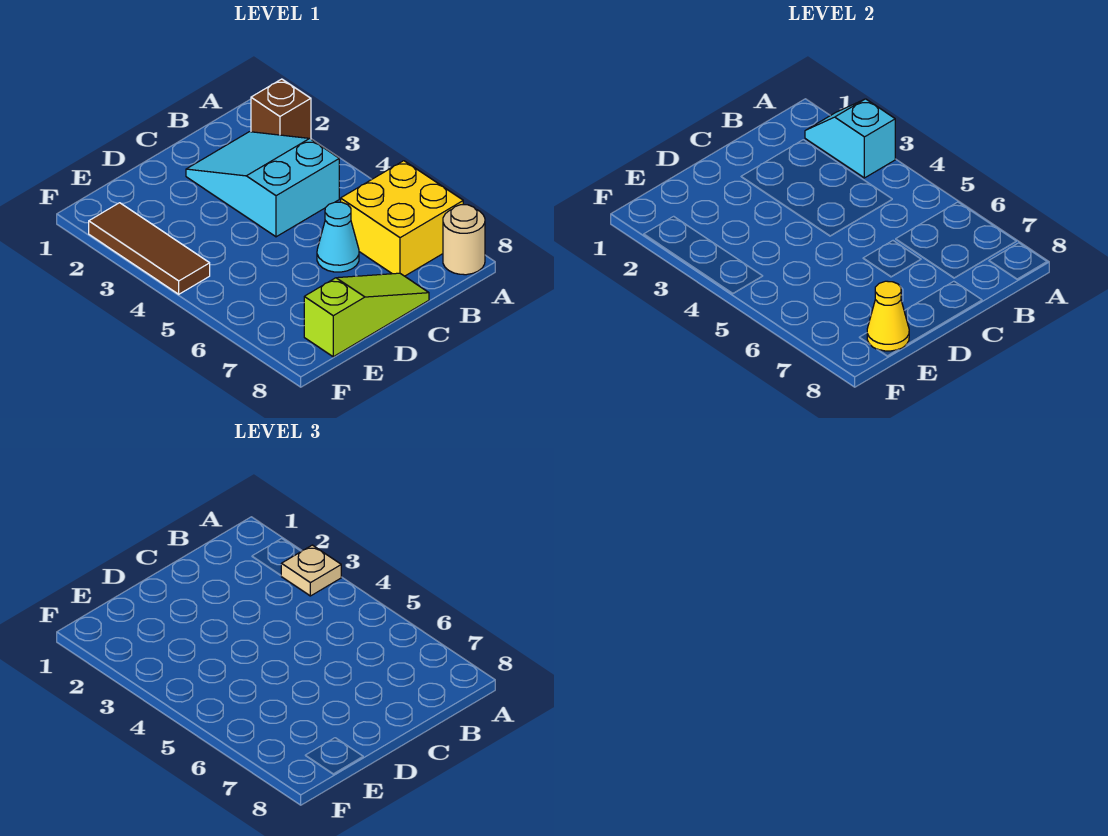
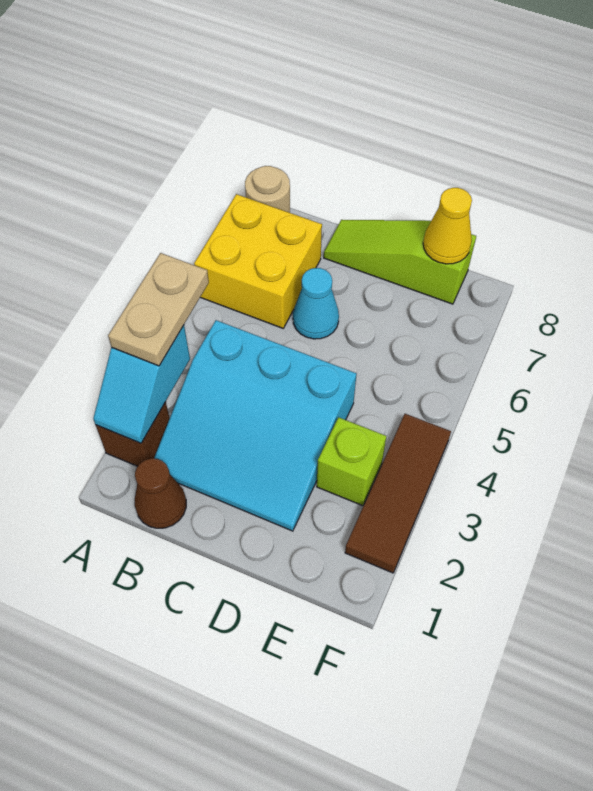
tan 1x1 plate [281,545,341,596] -> tan 1x2 plate [108,253,209,366]
none -> brown 1x1 cone [135,458,186,528]
cyan 2x3 slope [186,132,339,237] -> cyan 3x3 slope [154,320,357,531]
none -> lime 1x1 brick [317,417,386,506]

